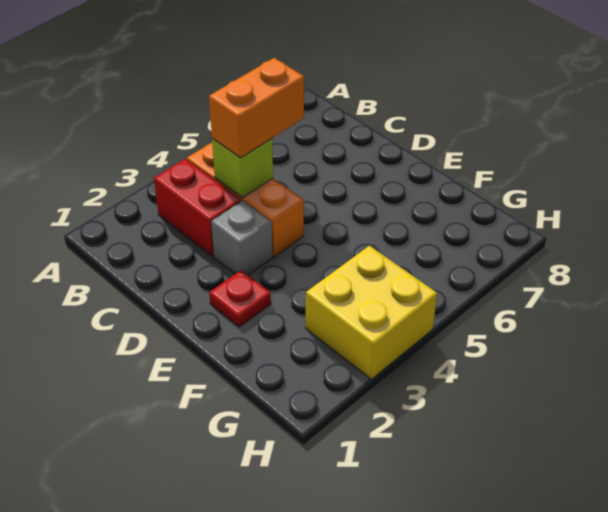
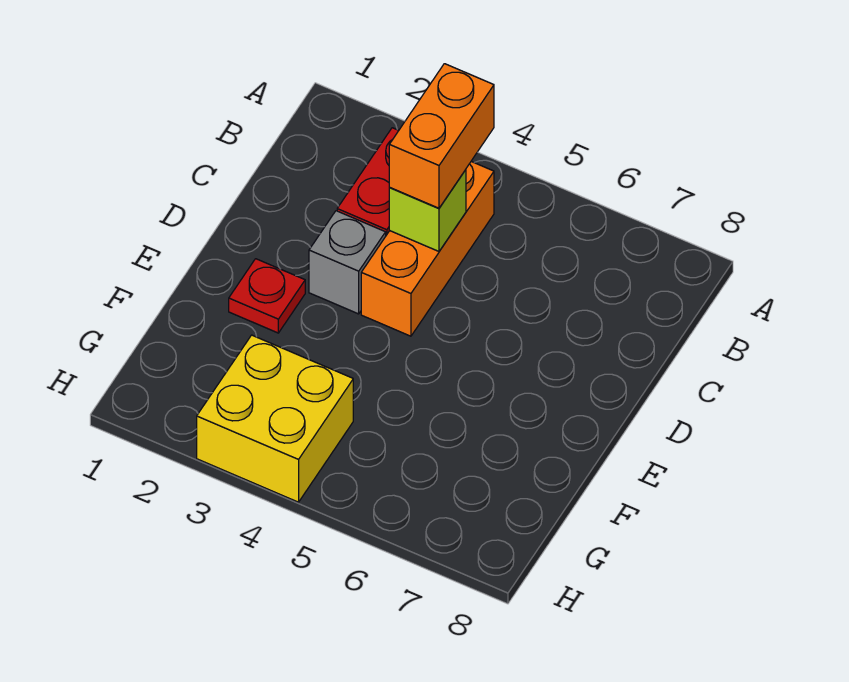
orange 1x2 brick [209,58,304,158] -> orange 1x2 brick turned to [389,64,494,208]

